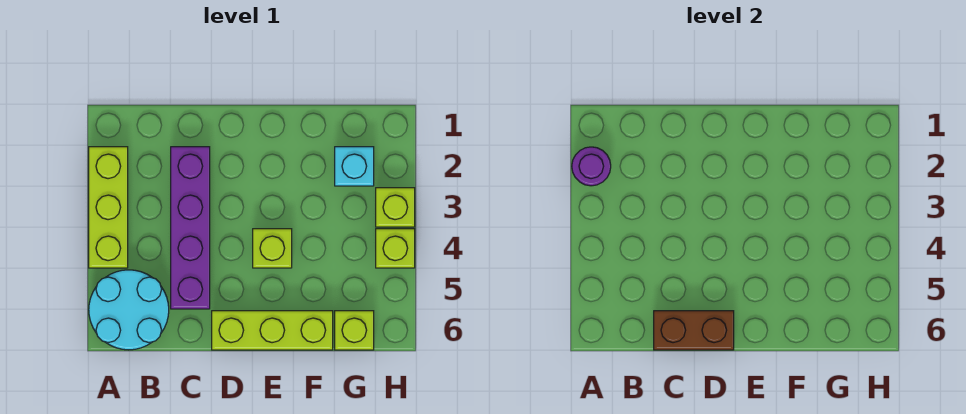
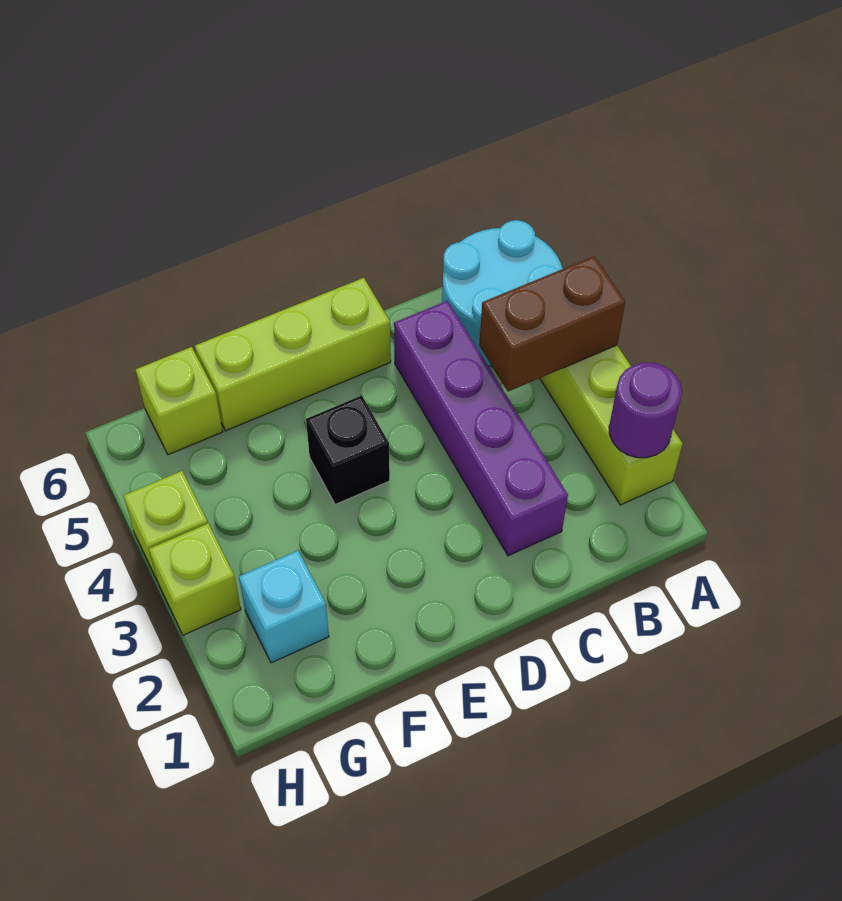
brown 1x2 brick [654,311,734,350] -> brown 1x2 brick moved to [479,256,625,391]
lime 1x1 brick [253,229,292,268] -> black 1x1 brick [306,396,390,505]

